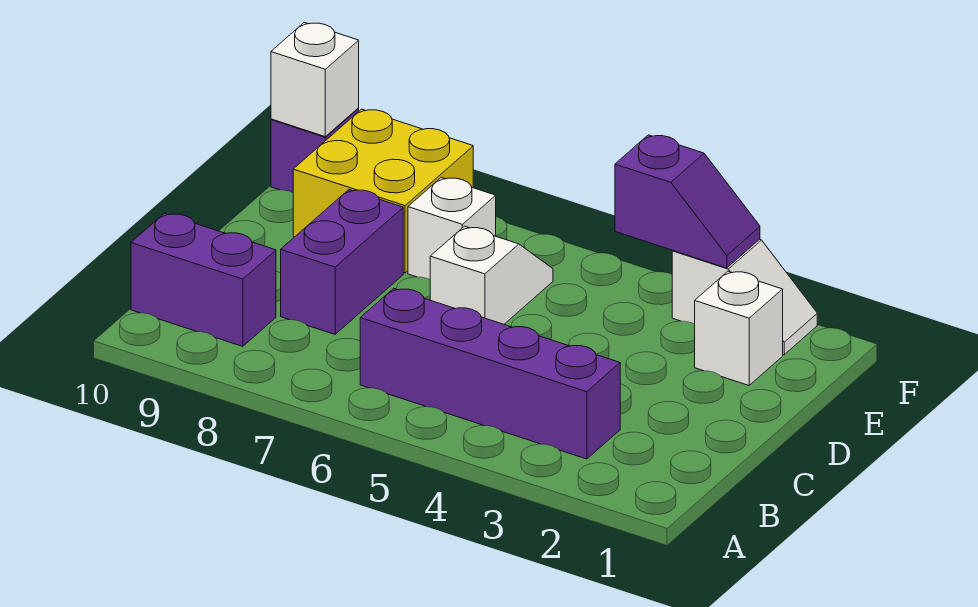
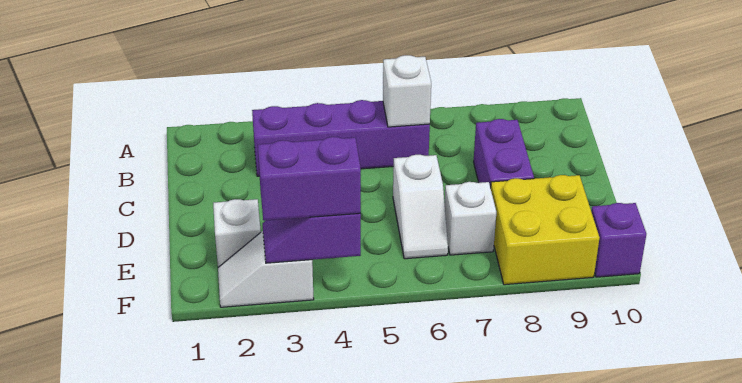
purple 1x2 brick [131,213,276,346] -> purple 1x2 brick moved to [258,137,361,221]
white 1x1 brick [271,22,359,136] -> white 1x1 brick moved to [383,55,431,127]

